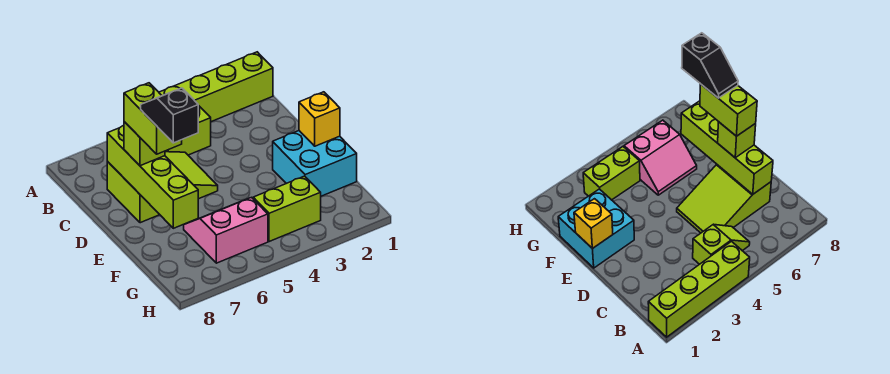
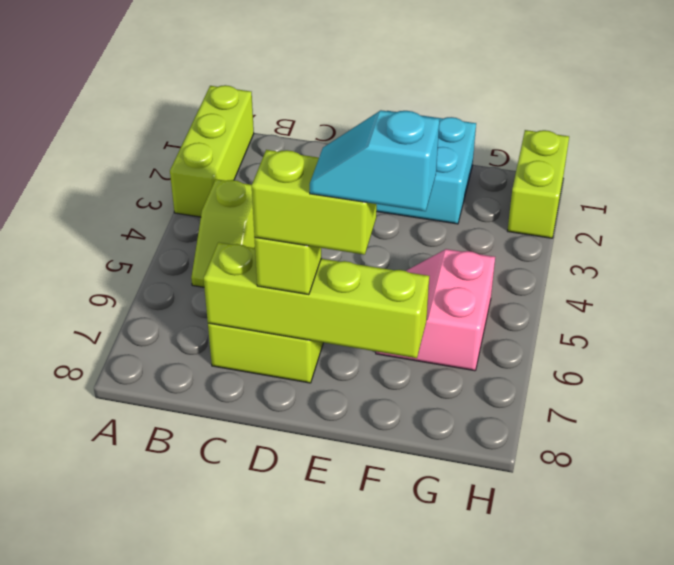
lime 1x4 brick [159,52,273,122] -> lime 1x3 brick [170,85,254,217]
yellow 1x1 brick [299,92,340,146] -> none
black 1x2 slope [141,88,198,143] -> cyan 1x2 slope [310,110,439,211]
lime 1x2 brick [253,176,321,242] -> lime 1x2 brick moved to [508,130,569,238]

